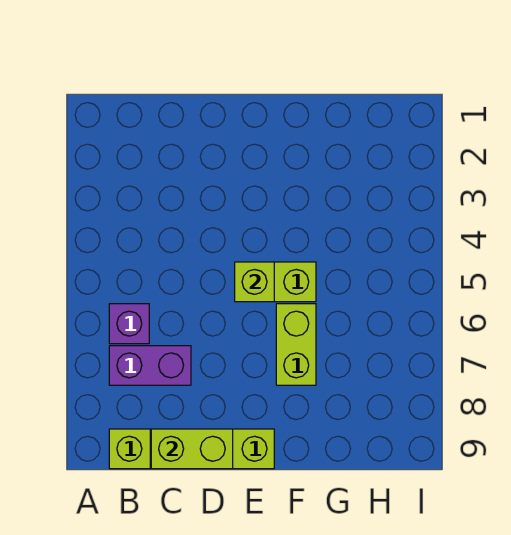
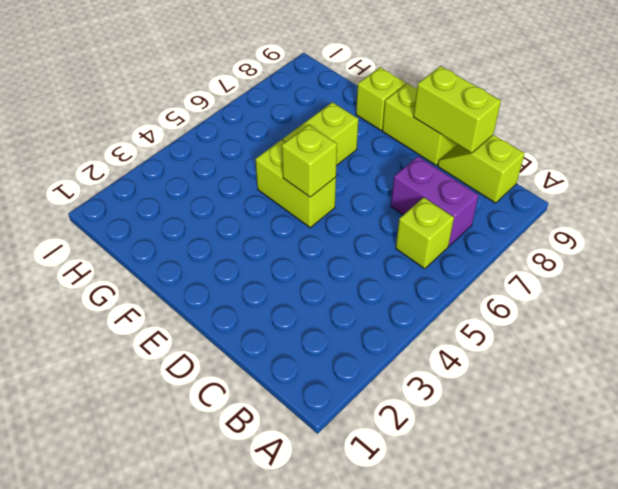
purple 1x1 brick [109,304,149,344] -> lime 1x1 brick [396,197,454,269]
none -> lime 1x1 brick [356,67,406,130]

